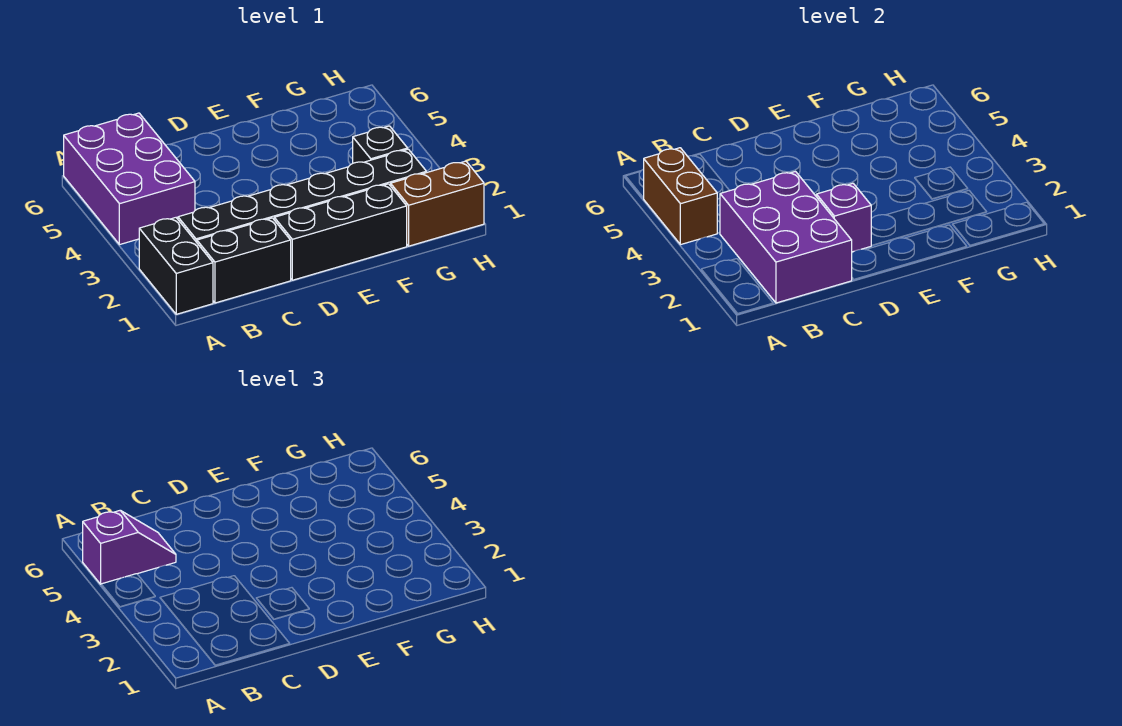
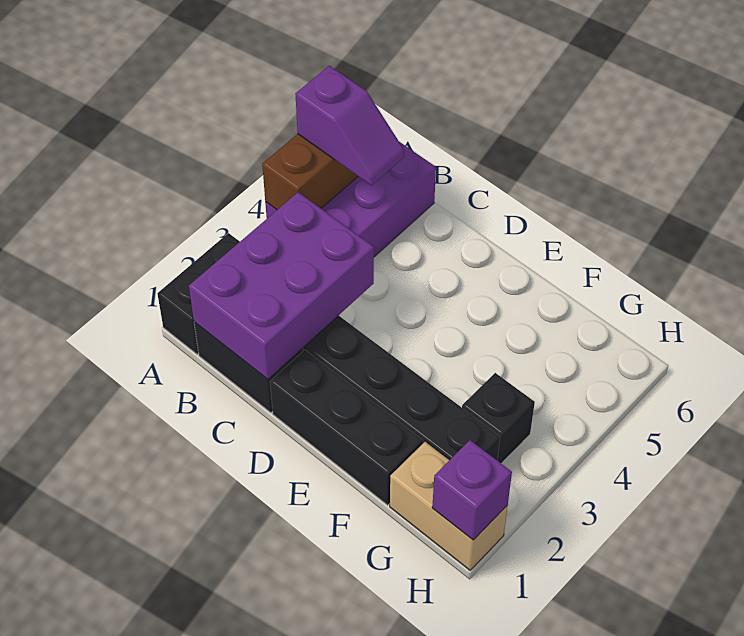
purple 1x1 brick [816,183,872,252] -> purple 1x1 brick moved to [432,440,512,540]
brown 1x2 brick [391,161,484,246] -> tan 1x2 brick [390,442,508,570]

